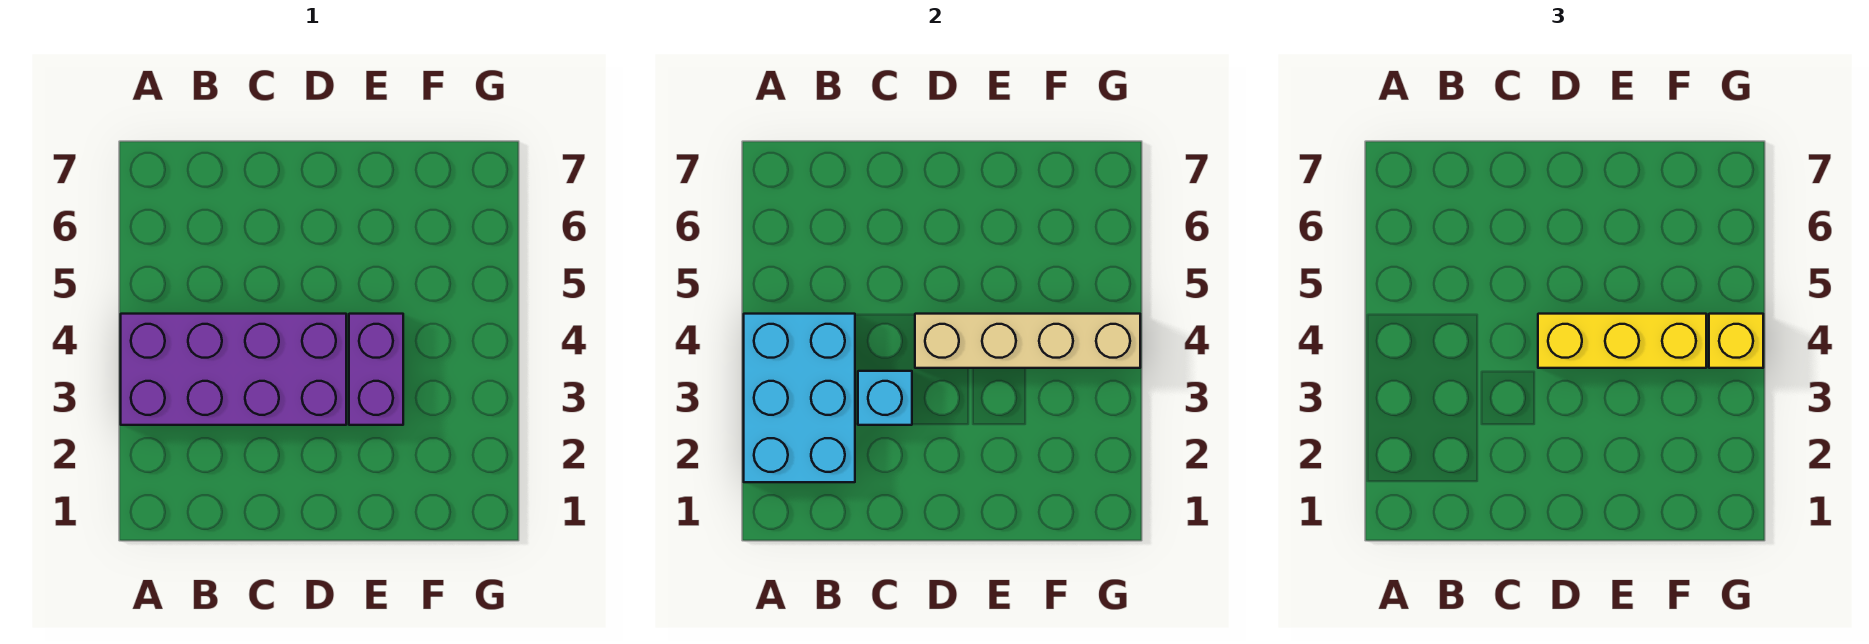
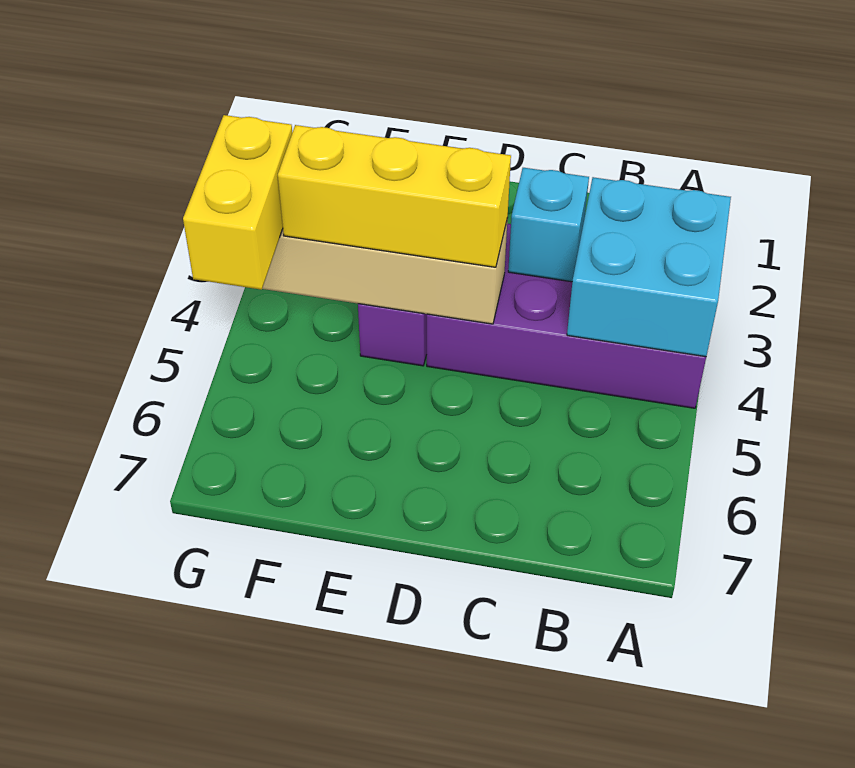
cyan 2x3 brick [744,314,855,482] -> cyan 2x2 brick [567,177,731,357]
yellow 1x1 brick [1709,314,1763,368] -> yellow 1x2 brick [183,115,292,290]

